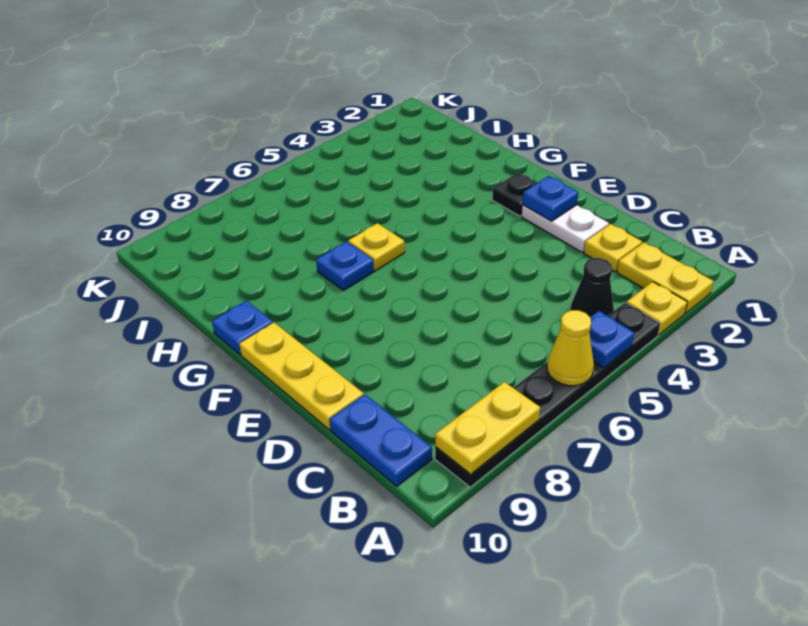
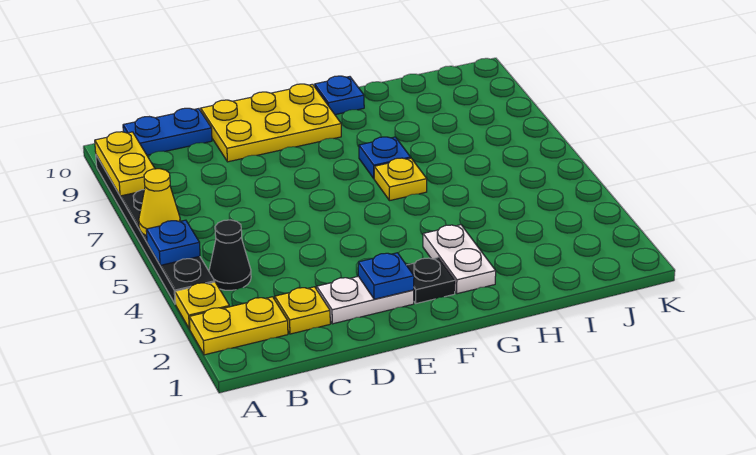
yellow 1x3 plate [239,322,363,430] -> yellow 2x3 plate [201,84,341,162]
none -> white 1x2 plate [423,225,496,294]

